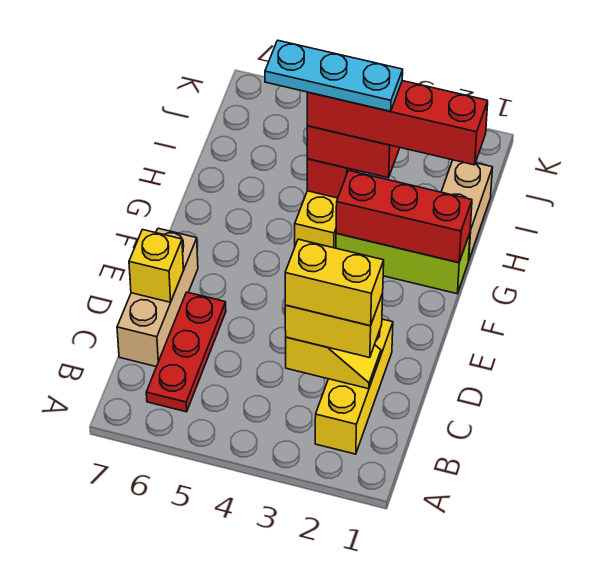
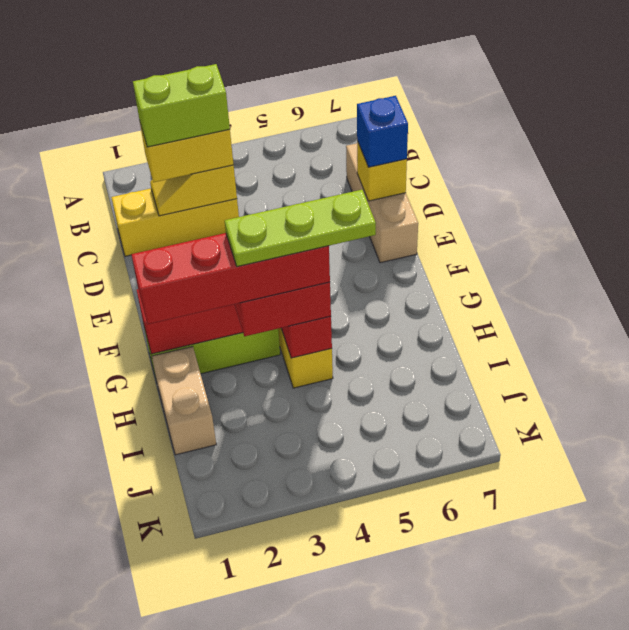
yellow 1x3 brick [315,319,393,454] -> yellow 1x3 brick turned to [111,188,239,256]
red 1x3 plate [146,292,226,412] -> none
yellow 1x2 brick [285,239,384,326] -> lime 1x2 brick [133,64,230,147]
none -> blue 1x1 brick [357,96,408,167]
cyan 1x3 plate [265,40,403,111] -> lime 1x3 plate [225,190,376,267]

